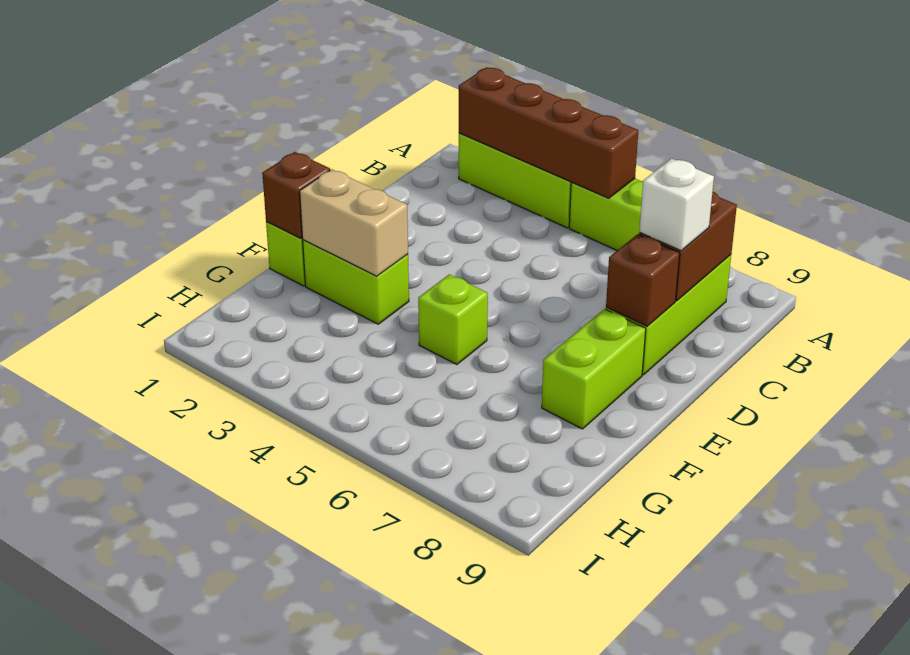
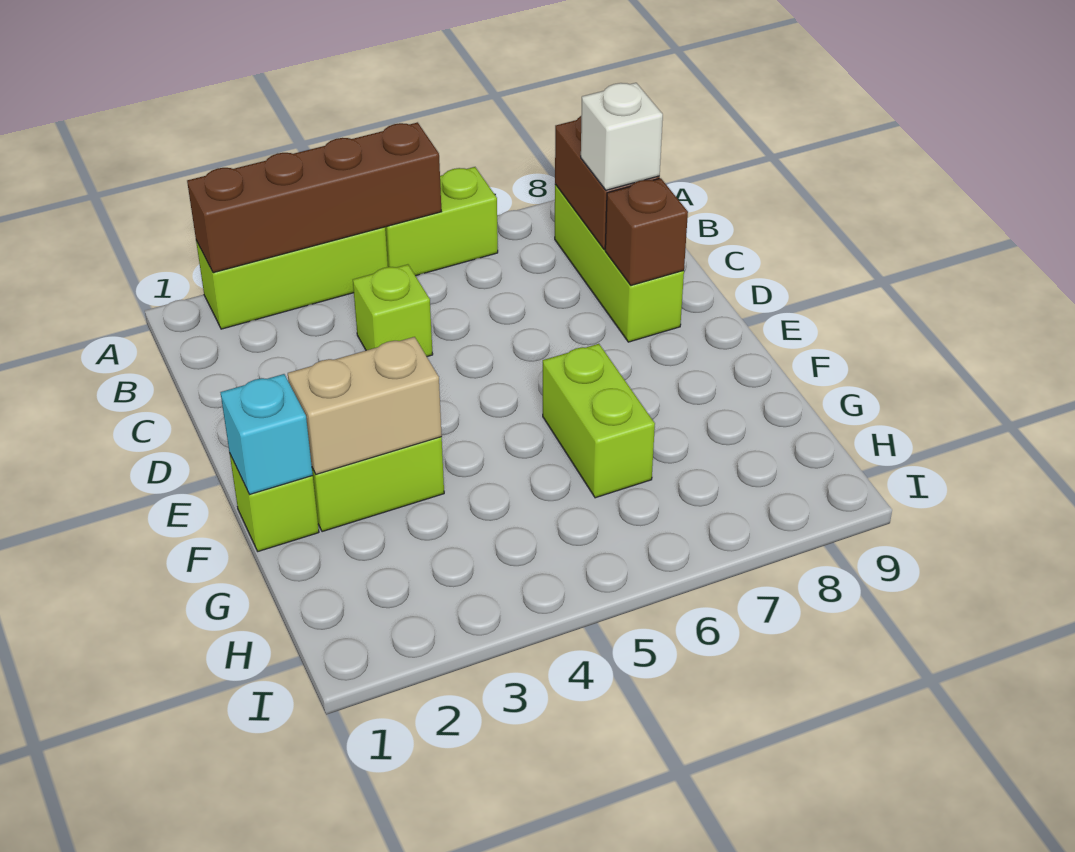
lime 1x2 brick [542,309,646,429] -> lime 1x2 brick moved to [543,344,655,498]
brown 1x1 brick [262,152,330,238] -> cyan 1x1 brick [220,374,313,495]
lime 1x1 brick [418,274,488,365] -> lime 1x1 brick moved to [353,264,433,357]

